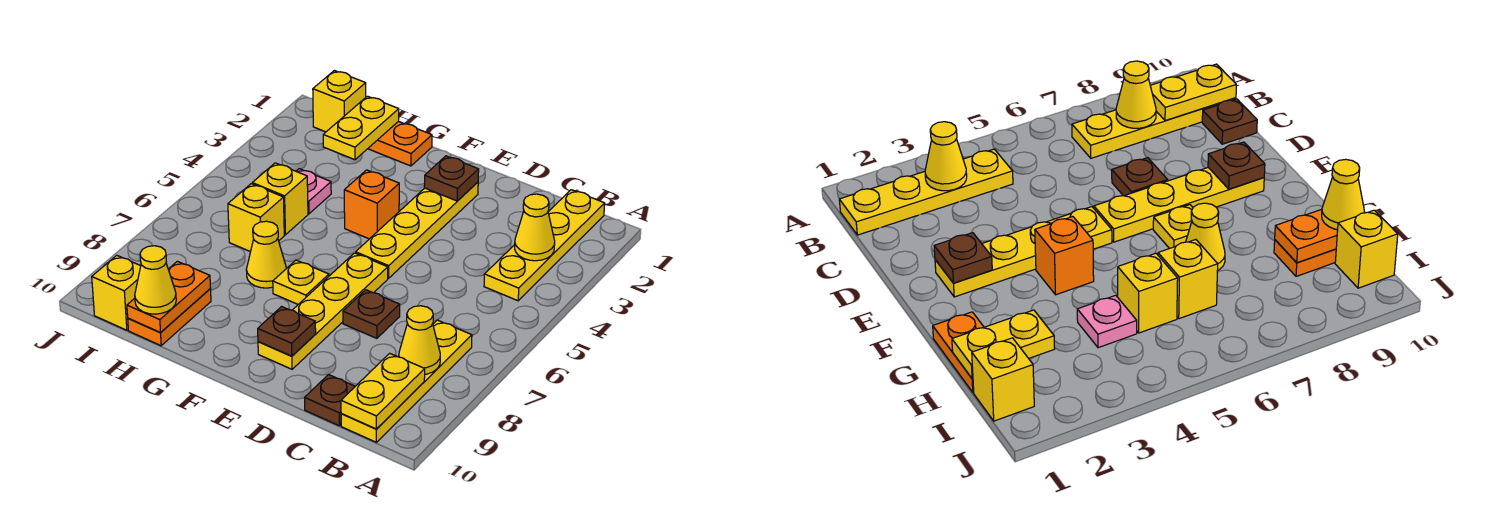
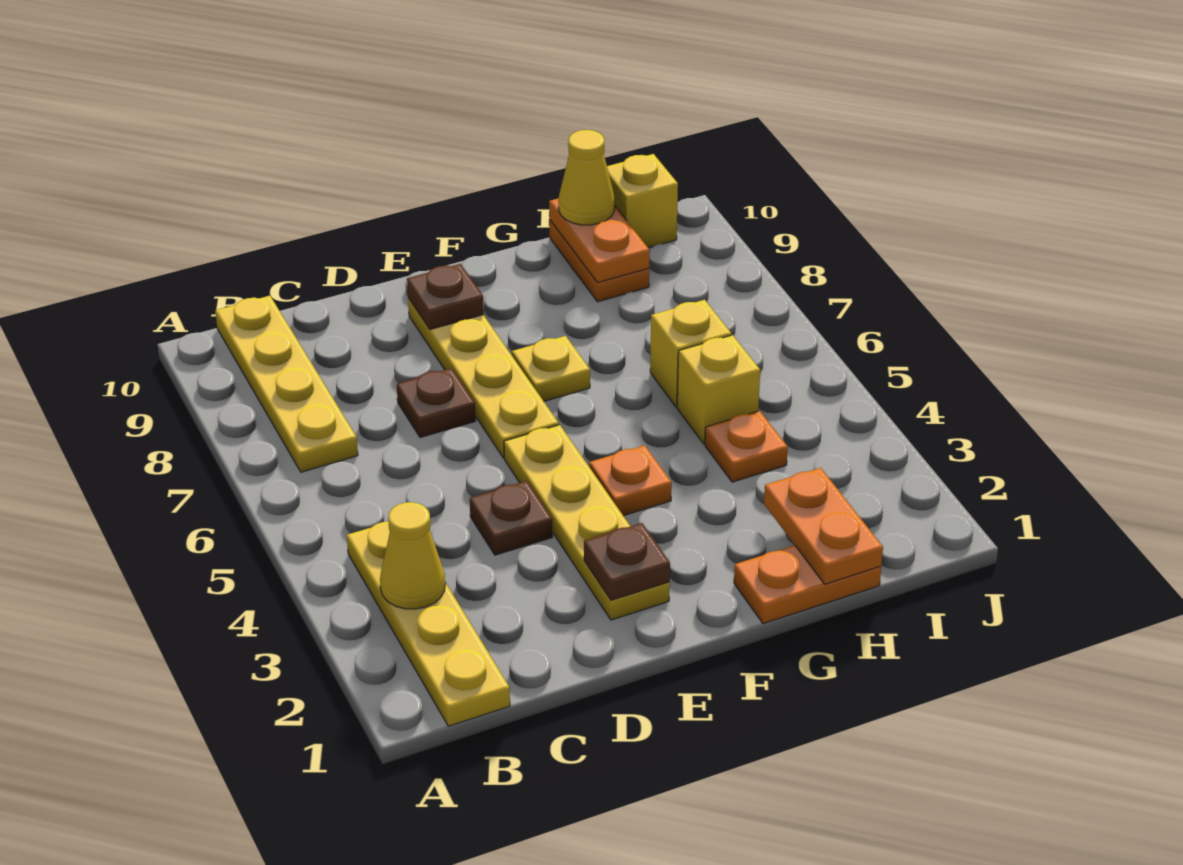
yellow 1x1 cone [399,306,440,374] -> none
yellow 1x2 plate [341,353,425,429] -> none
brown 1x1 plate [305,375,355,426] -> brown 1x1 plate moved to [470,481,553,555]
orange 1x1 brick [344,170,399,239] -> orange 1x1 plate [589,445,672,516]
yellow 1x1 cone [246,221,287,288] -> none
yellow 1x2 plate [323,96,399,160] -> orange 1x2 plate [764,468,883,584]
pink 1x1 plate [296,169,331,214] -> orange 1x1 plate [705,411,788,482]
yellow 1x1 brick [313,71,366,132] -> none

